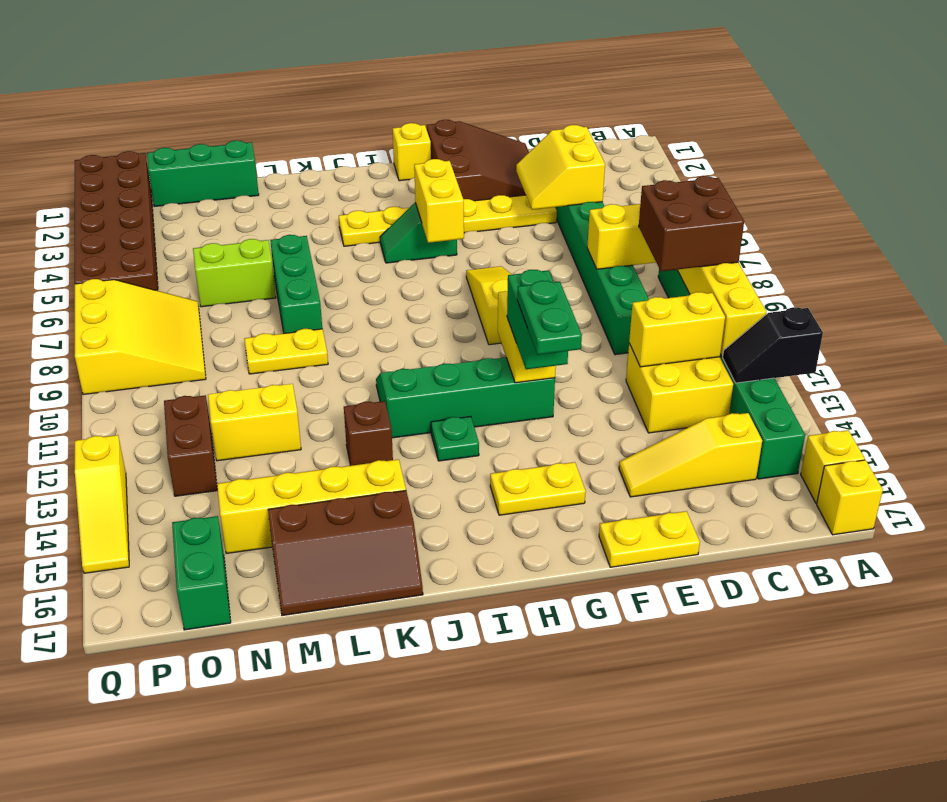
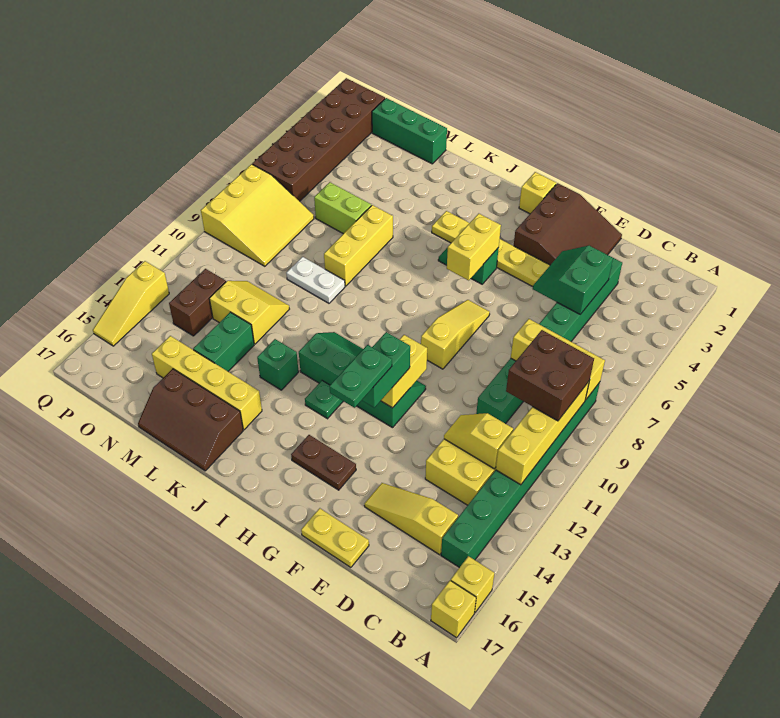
black 1x2 slope [723,307,823,383] -> none
yellow 1x2 brick [629,292,725,367] -> yellow 1x2 slope [444,413,513,469]
yellow 2x2 slope [516,125,605,209] -> green 2x2 slope [533,246,613,314]
yellow 1x2 plate [490,462,586,515] -> brown 1x2 plate [291,435,356,490]
brown 1x1 brick [344,401,393,466] -> green 1x1 brick [257,339,299,390]
green 1x3 brick [270,235,322,333] -> yellow 1x3 brick [324,205,393,286]
yellow 1x2 plate [244,329,328,374] -> white 1x2 plate [286,257,345,303]
green 1x2 brick [172,516,231,630] -> green 1x2 brick moved to [193,312,254,371]

